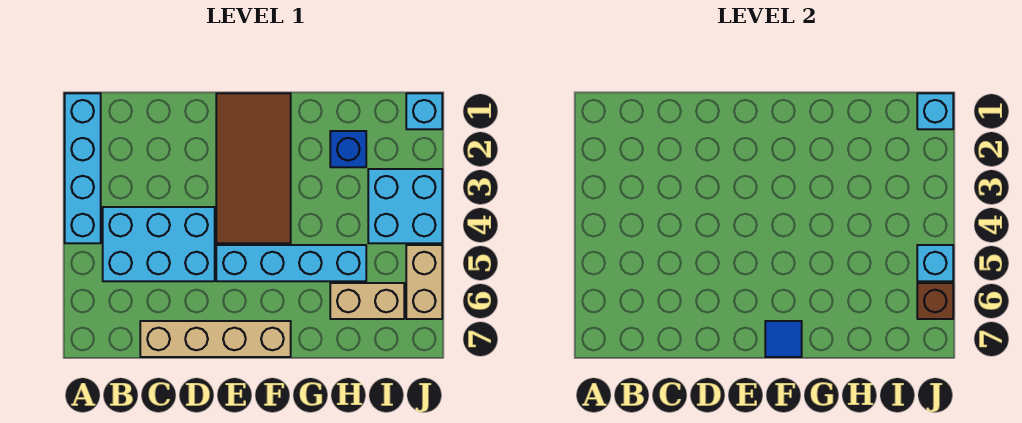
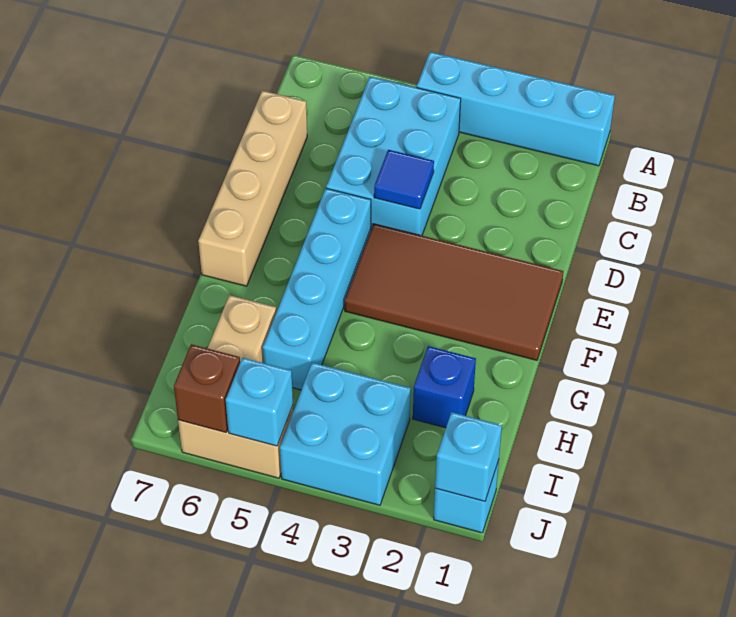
blue 1x1 tile [765,321,802,357] -> blue 1x1 tile moved to [374,150,434,209]

